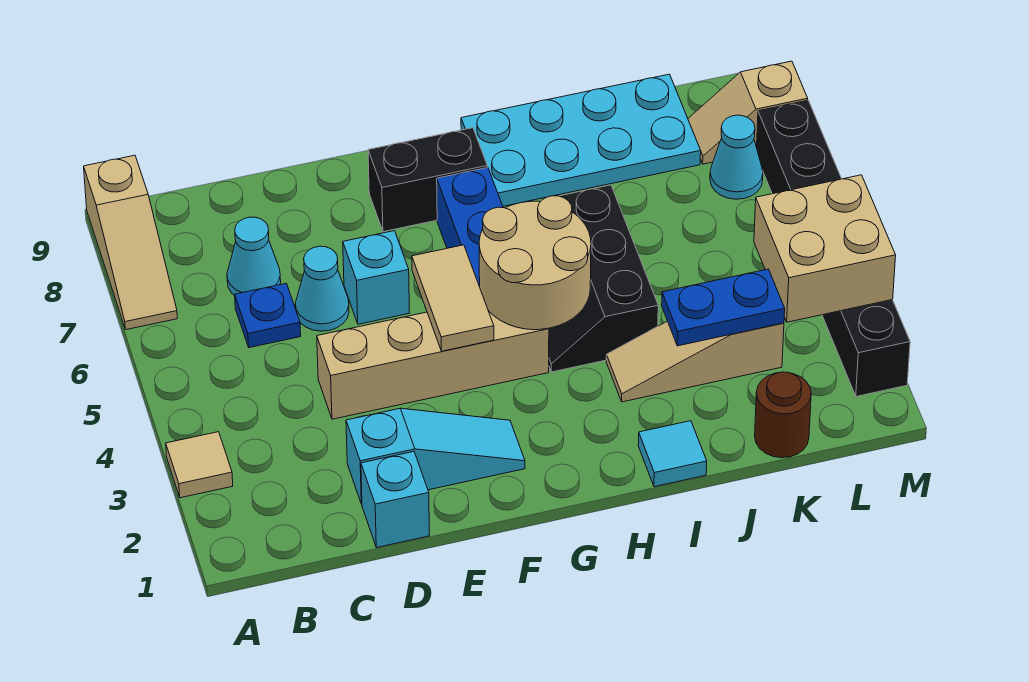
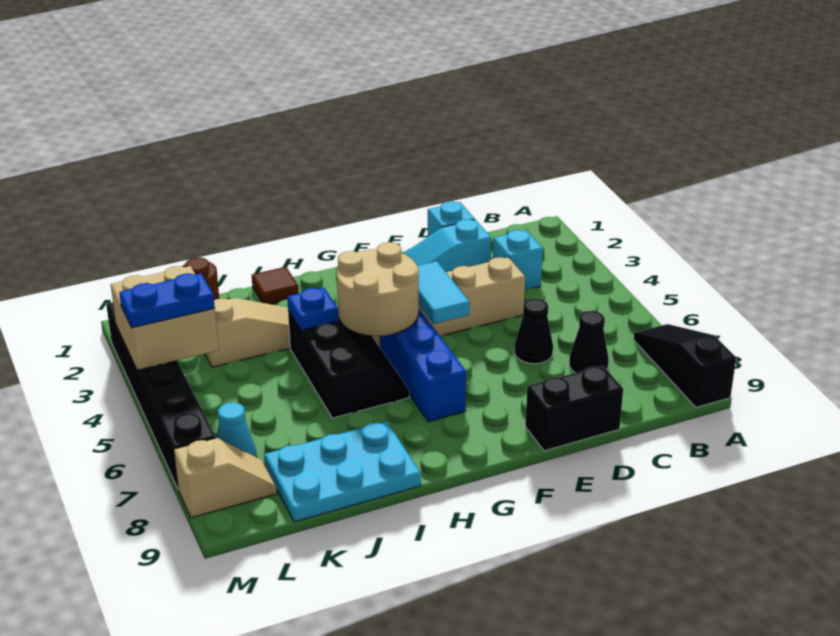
tan 1x1 tile [166,432,233,498] -> none
tan 1x3 slope [84,155,177,330] -> black 1x3 slope [634,324,736,407]
blue 1x1 plate [235,284,301,348] -> blue 1x1 plate moved to [287,288,339,330]
cyan 1x1 cone [227,217,281,296] -> black 1x1 cone [569,311,609,373]
cyan 1x1 cone [295,246,349,331] -> black 1x1 cone [514,299,553,364]
cyan 1x1 brick [343,231,410,324] -> cyan 1x1 brick moved to [493,230,543,290]
tan 1x2 tile [412,245,494,351] -> cyan 1x2 tile [418,261,470,324]
black 1x2 brick [368,128,487,232] -> black 1x2 brick moved to [525,366,623,451]
cyan 2x4 plate [461,74,701,206] -> cyan 2x3 plate [264,421,421,522]
cyan 1x1 tile [638,421,707,487] -> brown 1x1 tile [252,267,299,304]
blue 1x2 plate [662,269,785,346] -> blue 1x2 plate moved to [119,273,215,328]

